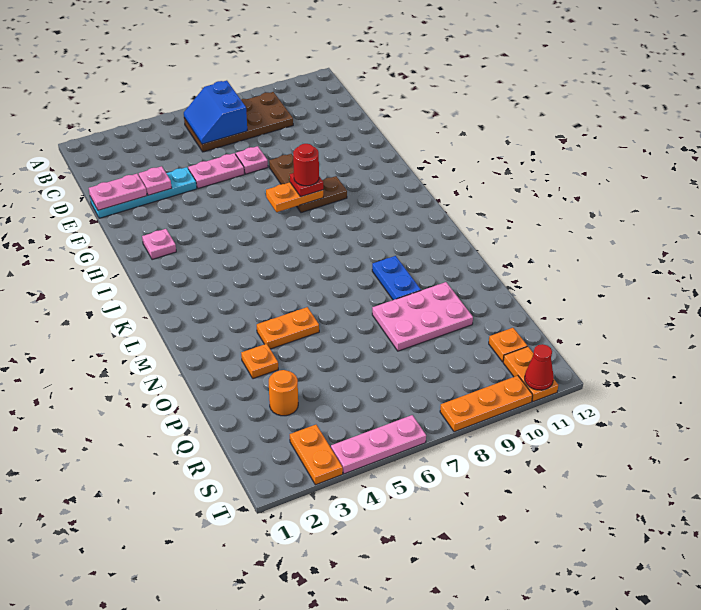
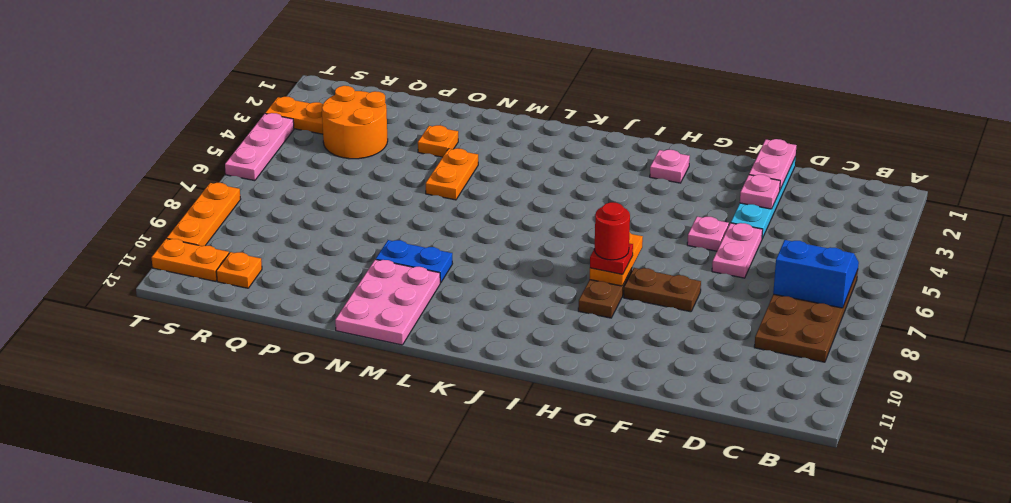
pink 1x1 plate [236,146,268,174] -> pink 1x1 plate moved to [687,217,729,251]
pink 2x3 plate [372,282,473,351] -> pink 2x3 plate moved to [335,259,440,345]
orange 1x1 round brick [269,370,298,416] -> orange 2x2 round brick [322,86,388,159]
red 1x1 cone [525,344,554,390] -> none

